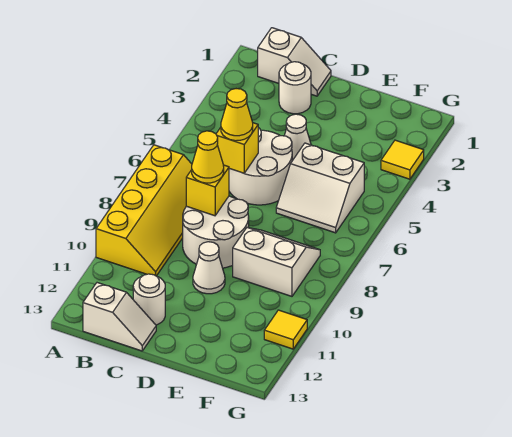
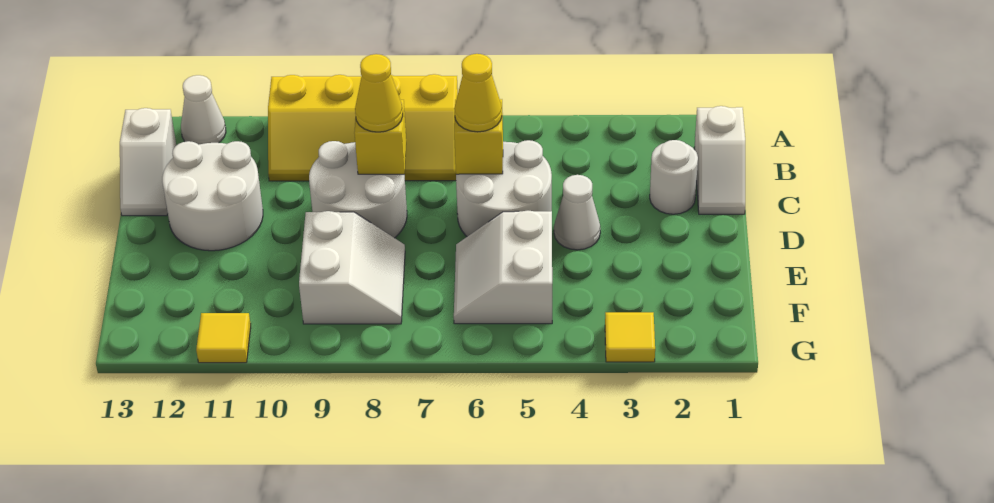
white 1x1 round brick [133,274,165,325] -> white 2x2 round brick [162,141,263,251]
white 1x1 cone [193,242,225,294] -> white 1x1 cone moved to [181,75,226,145]

